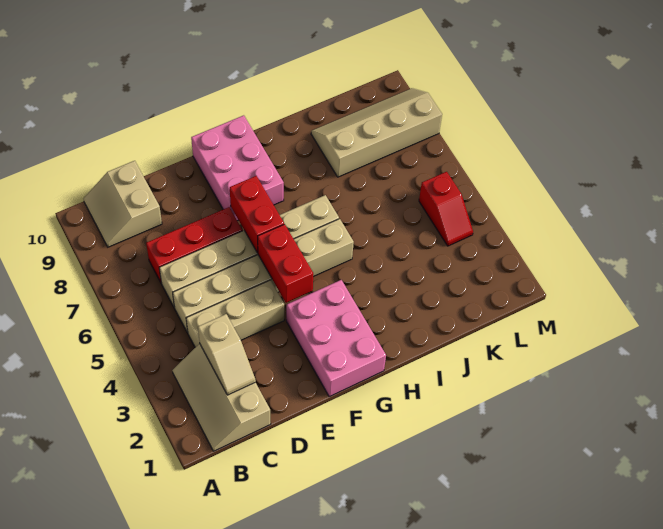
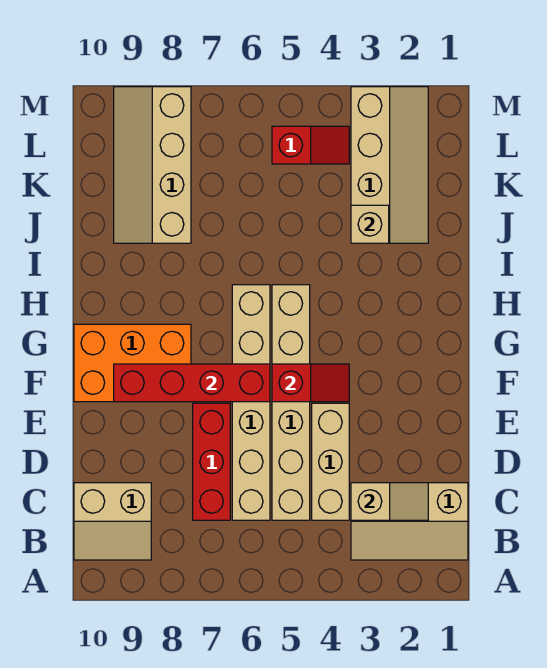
pink 2x3 brick [286,280,386,396] -> none
red 1x2 brick [258,224,313,303] -> red 1x2 slope [272,364,349,402]
red 1x2 brick [230,176,284,253] -> red 1x4 brick [114,364,270,402]
pink 2x3 brick [191,115,284,221] -> orange 2x3 brick [74,324,191,402]
none -> tan 2x4 slope [351,87,428,243]
none -> tan 1x1 brick [351,205,389,243]

